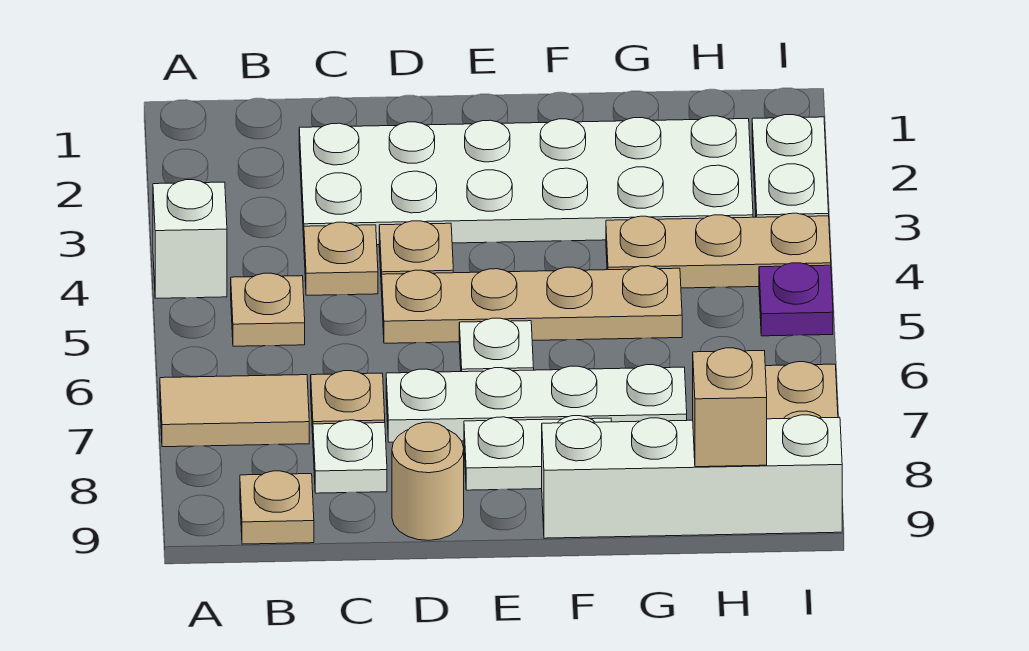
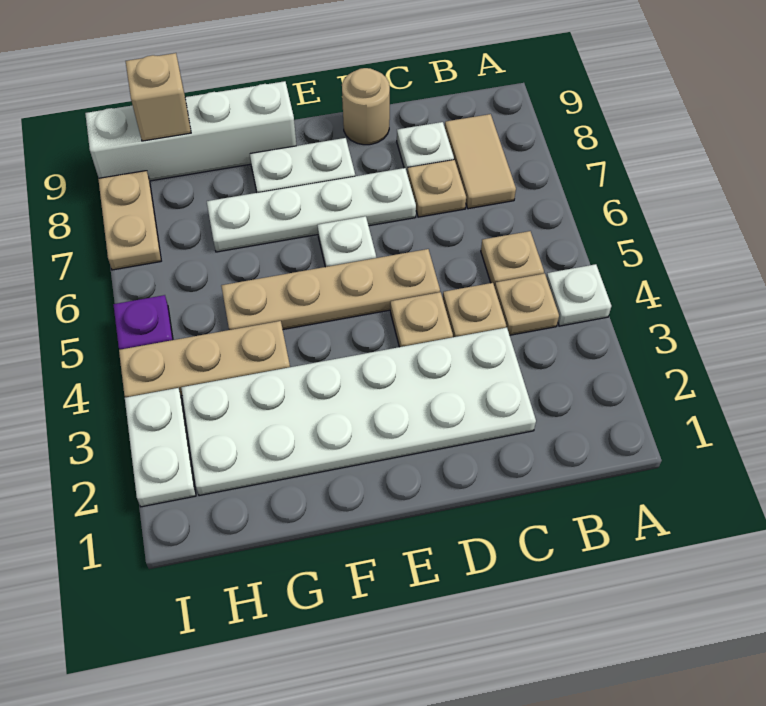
white 1x1 brick [153,180,227,298] -> white 1x1 plate [546,264,611,326]
tan 1x2 tile [160,375,309,447] -> tan 1x2 tile turned to [445,114,516,209]
tan 1x1 plate [240,471,314,544] -> tan 1x1 plate moved to [495,273,559,335]

